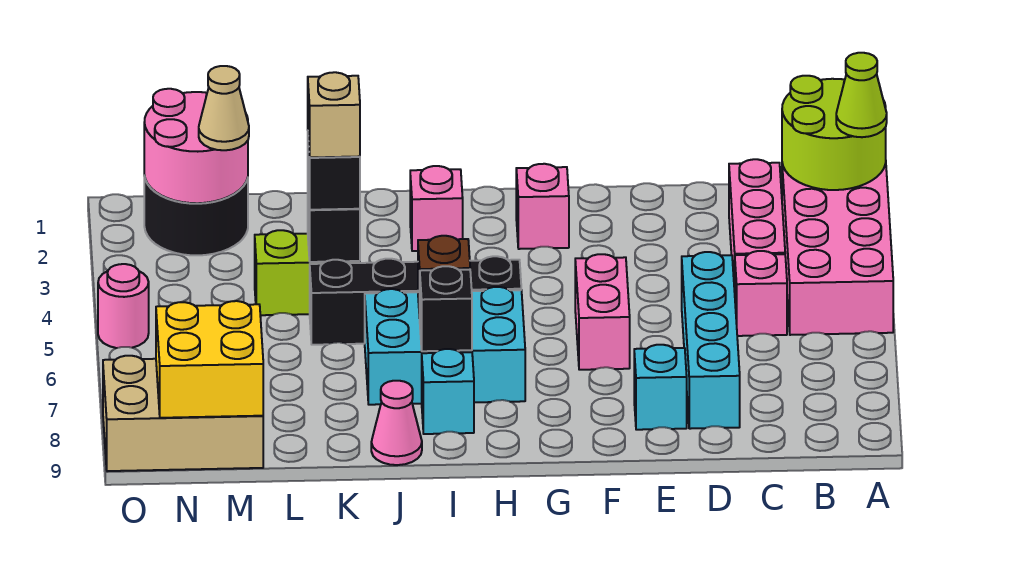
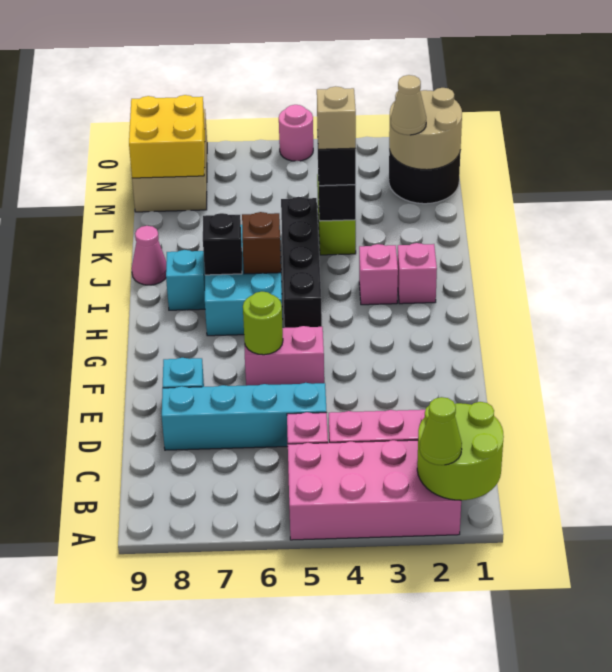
none -> lime 1x1 round brick [243,292,283,355]
pink 1x1 brick [516,164,569,249] -> pink 1x1 brick moved to [359,244,398,305]
pink 2x2 round brick [144,89,248,203] -> tan 2x2 round brick [389,88,462,170]

